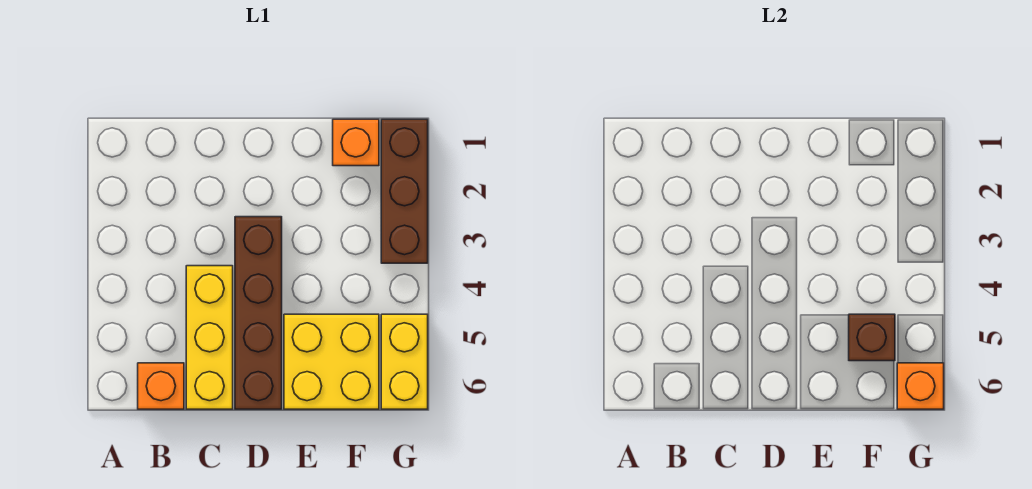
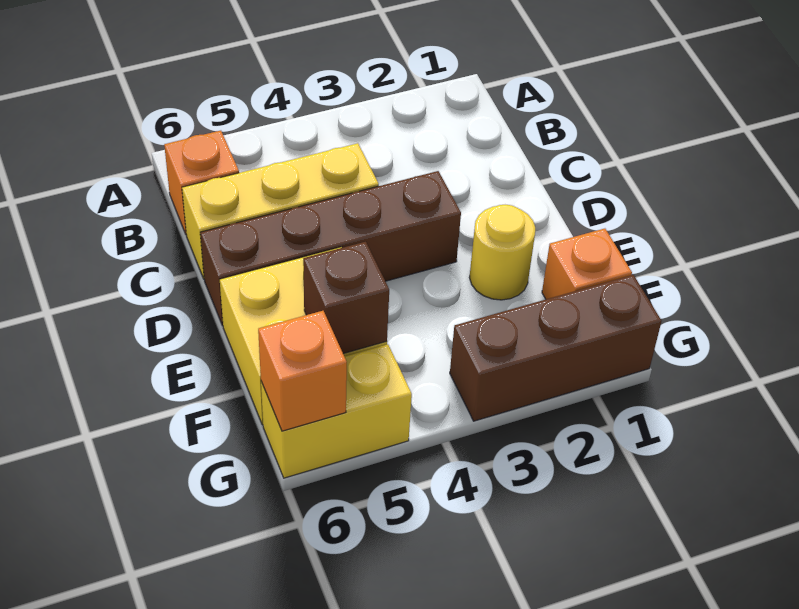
none -> yellow 1x1 round brick [470,205,535,300]

